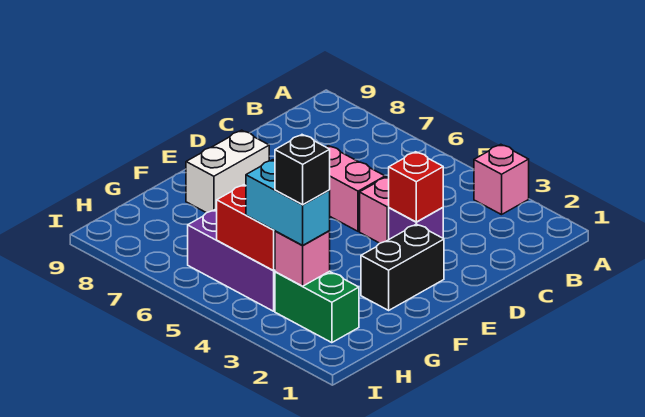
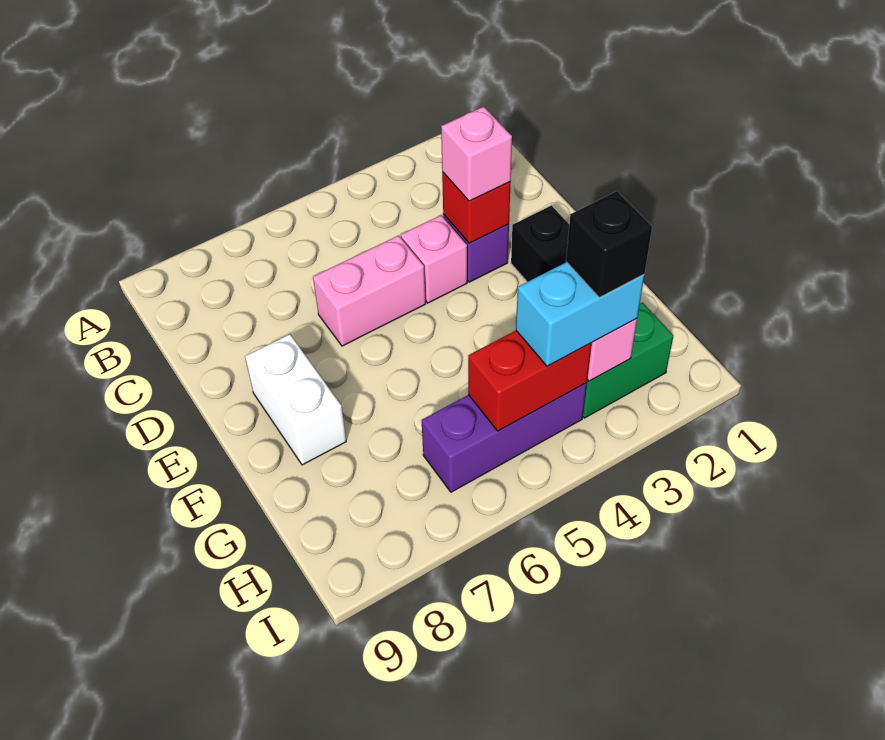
pink 1x1 brick [474,144,529,215] -> pink 1x1 brick moved to [441,107,512,201]

